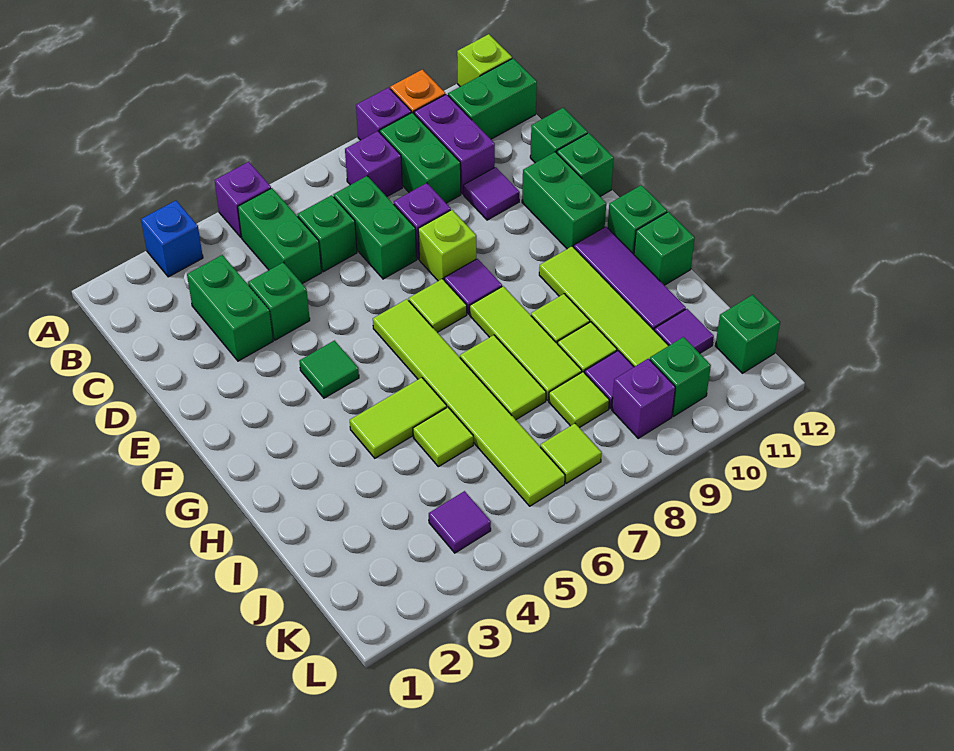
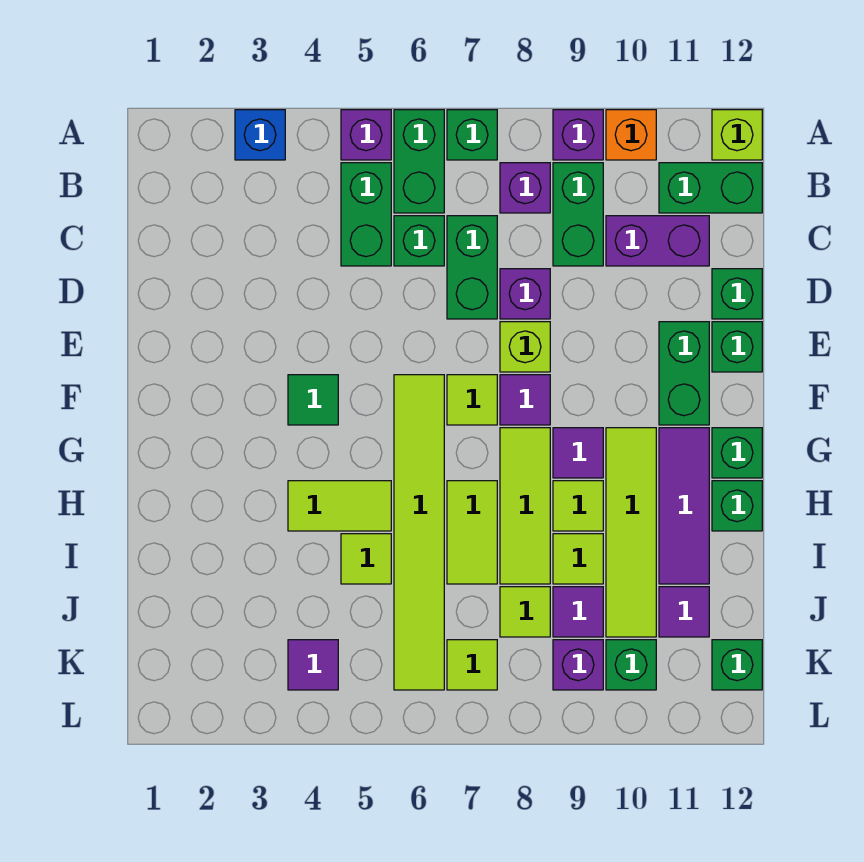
purple 1x2 brick [414,94,495,194] -> purple 1x2 brick turned to [606,216,709,266]
green 1x2 brick [187,255,273,361] -> green 1x2 brick moved to [394,110,444,213]
green 1x1 brick [248,262,310,340] -> green 1x1 brick moved to [447,110,497,160]
purple 1x1 tile [463,167,520,220] -> purple 1x1 tile moved to [553,428,603,478]

